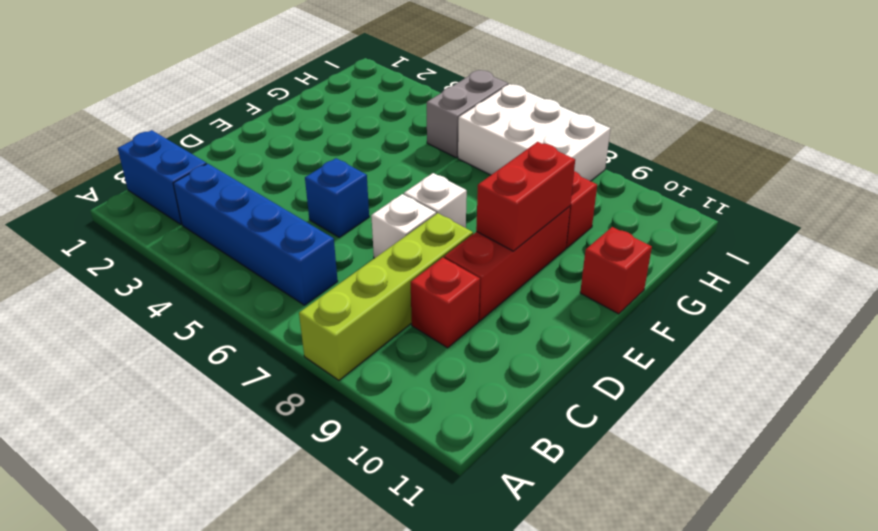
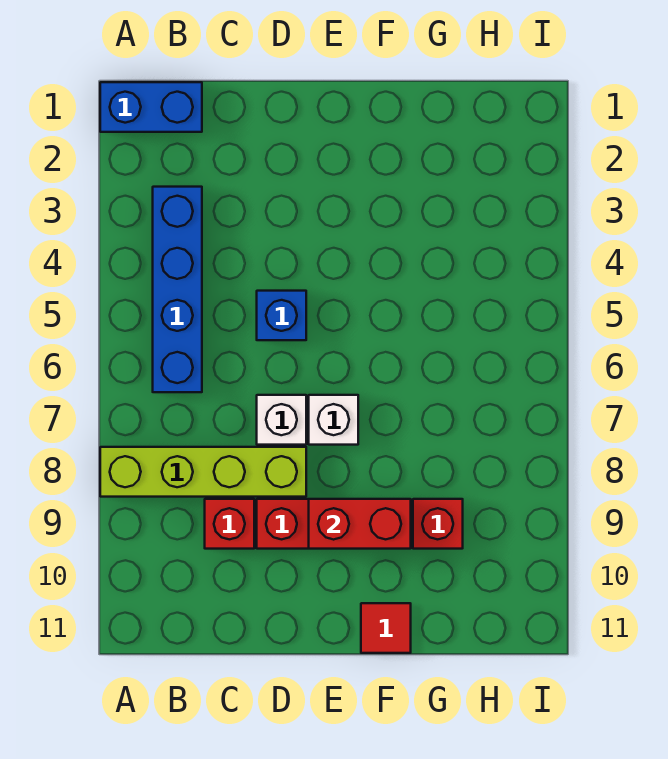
blue 1x2 brick [118,130,206,224] -> blue 1x2 brick turned to [100,82,202,132]
red 1x1 brick [580,227,652,314] -> red 1x1 tile [361,603,411,653]
grey 1x2 brick [427,70,508,158] -> none
white 2x3 brick [458,84,610,181] -> none

